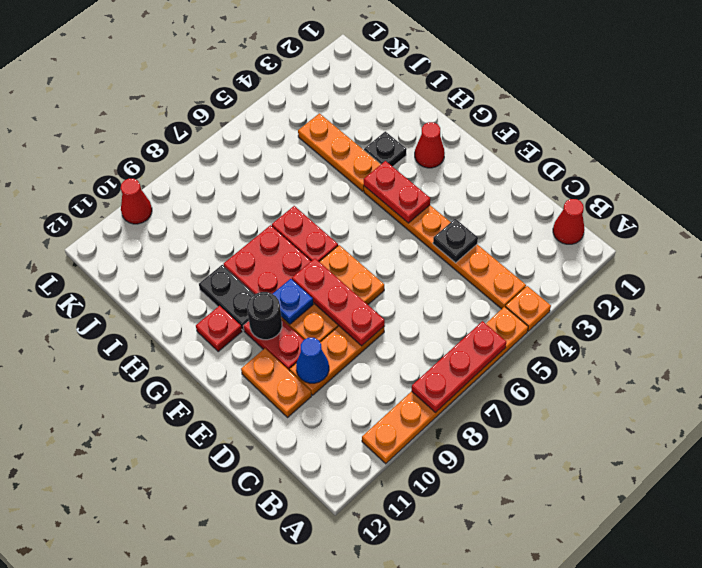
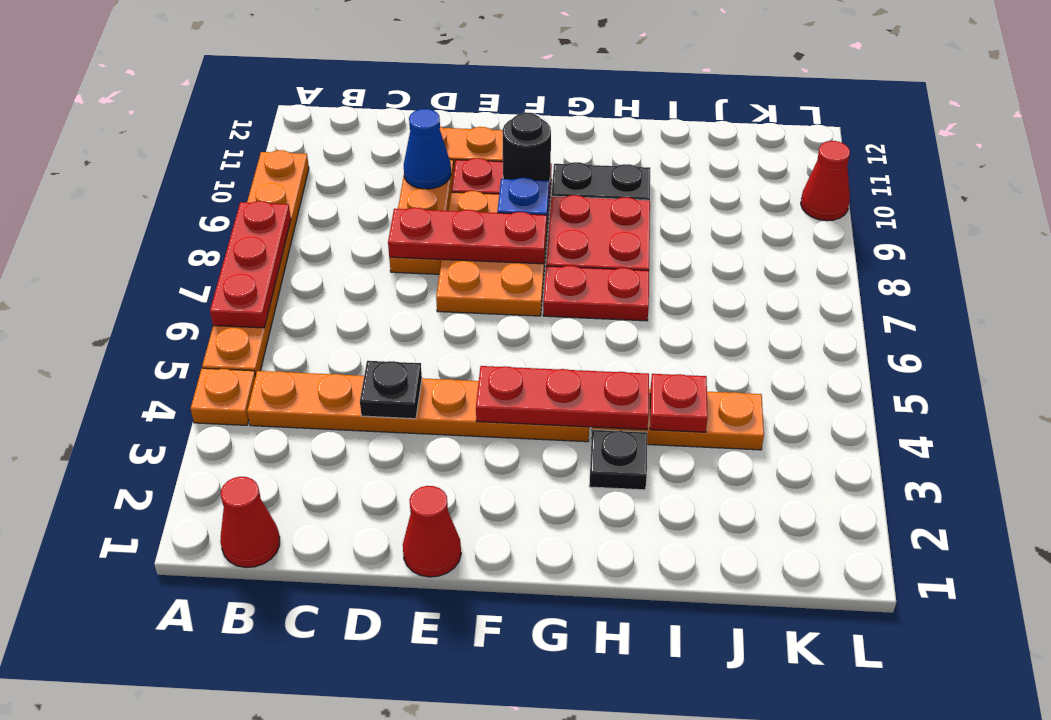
red 1x2 plate [364,161,430,223] -> red 1x3 plate [476,366,649,430]
red 1x1 cone [415,122,445,168] -> red 1x1 cone moved to [403,486,461,577]
red 1x1 plate [196,306,242,352] -> red 1x1 plate moved to [650,374,708,432]

